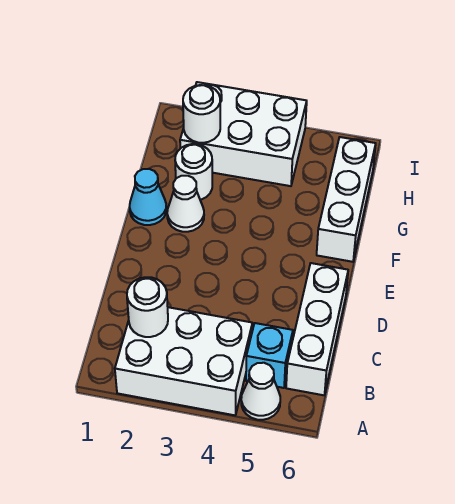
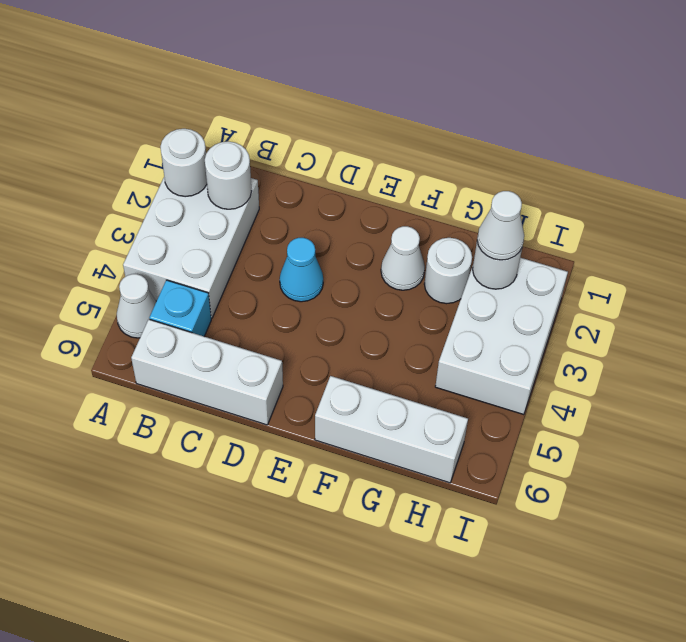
none -> white 1x1 round brick [160,129,207,197]
cyan 1x1 cone [130,169,166,225] -> cyan 1x1 cone moved to [280,238,323,302]
none -> white 1x1 cone [477,191,524,260]

